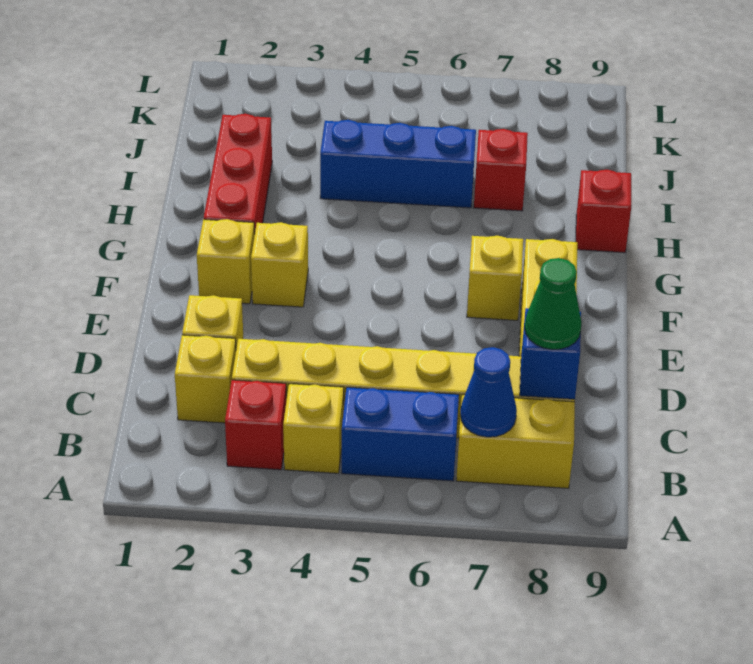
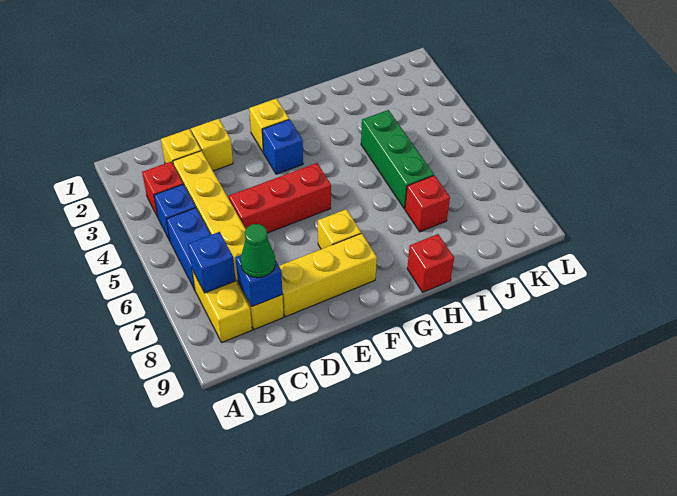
yellow 1x1 brick [283,384,344,473] -> blue 1x1 brick [154,184,196,241]
blue 1x1 cone [460,347,517,437] -> blue 1x1 brick [188,232,236,293]
yellow 1x1 brick [251,222,308,307] -> blue 1x1 brick [262,119,303,174]
red 1x3 brick [204,114,272,233] -> red 1x3 brick moved to [229,163,331,233]
blue 1x3 brick [320,120,476,208] -> green 1x3 brick [361,110,434,209]

